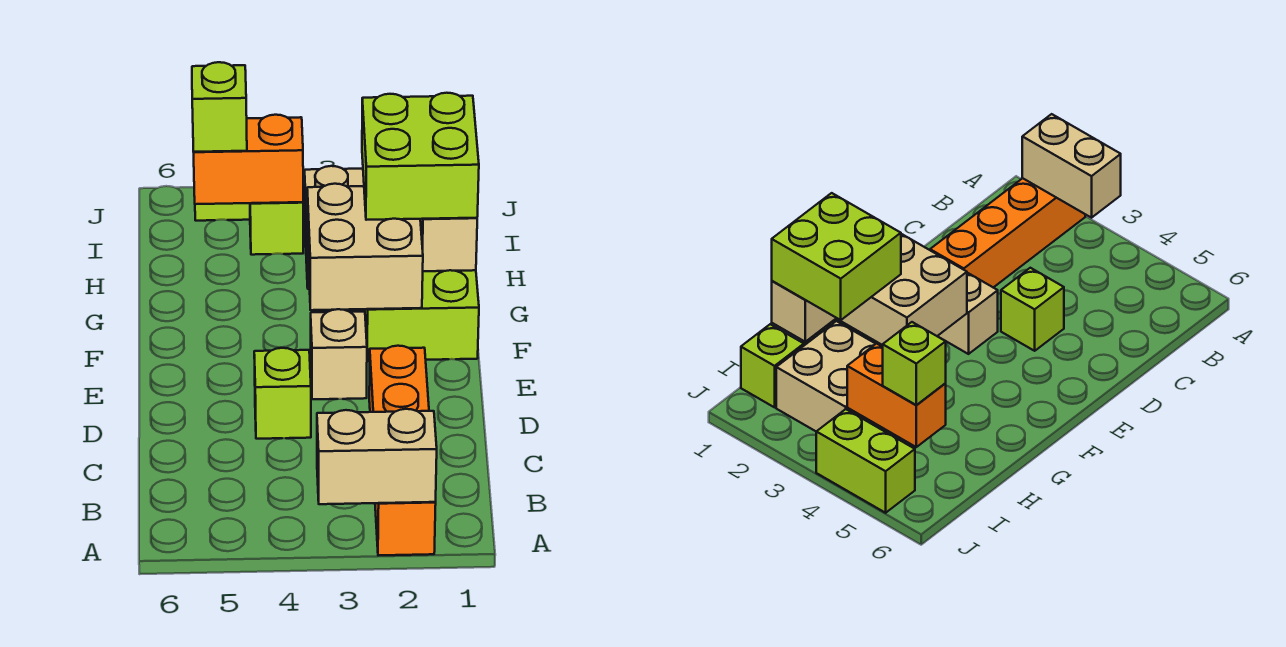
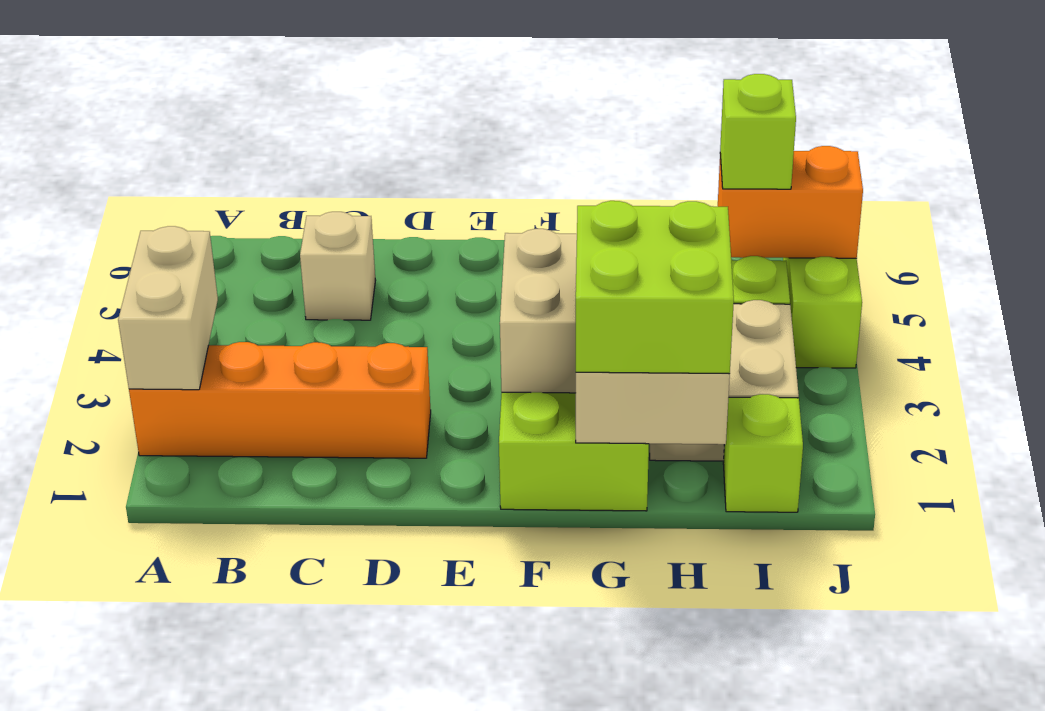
lime 1x1 brick [254,348,311,439] -> none
tan 1x1 brick [311,309,367,399] -> tan 1x1 brick moved to [300,212,376,320]
orange 1x2 brick [194,115,303,204] -> orange 1x2 brick turned to [718,146,863,258]

